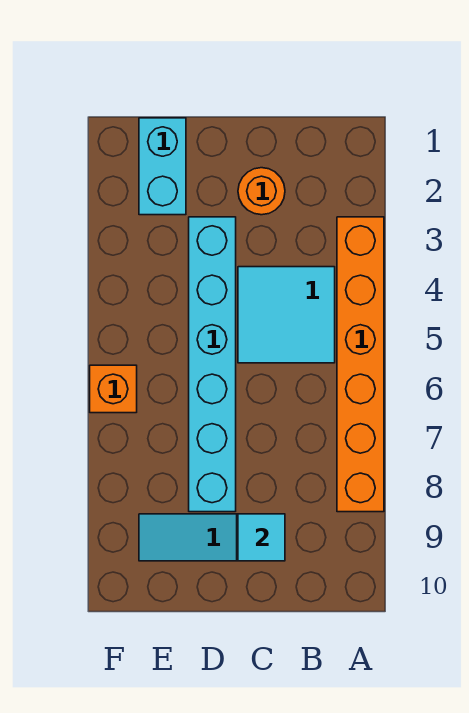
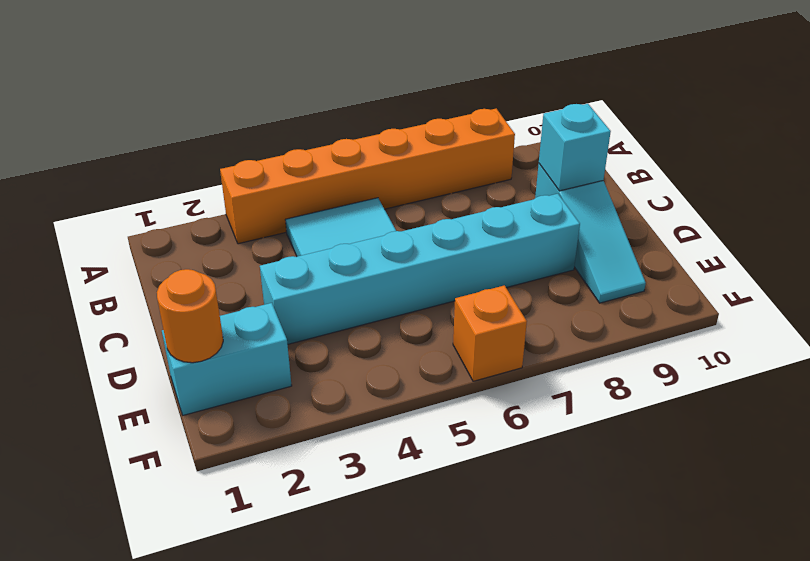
orange 1x1 round brick [238,168,285,215] -> orange 1x1 round brick moved to [157,269,223,363]
cyan 1x1 tile [238,514,285,561] -> cyan 1x1 brick [539,104,611,191]

